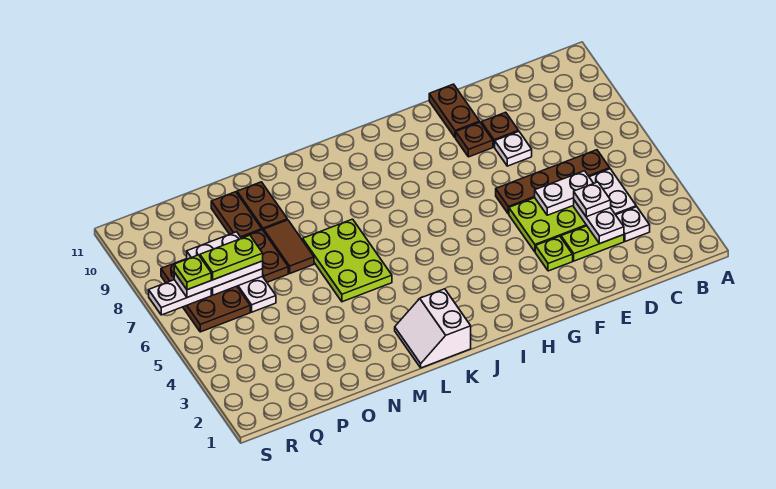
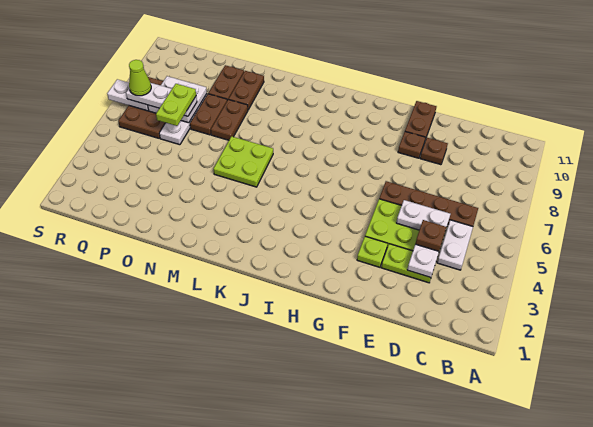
white 1x1 plate [616,207,650,241] -> none
white 1x1 plate [574,182,611,217] -> brown 1x1 plate [415,220,446,251]
white 1x1 plate [495,132,532,166] -> none
white 2x2 slope [395,289,471,368] -> none
lime 2x3 plate [303,219,392,302] -> lime 2x2 plate [213,136,273,187]
brown 1x2 tile [264,220,314,273] -> brown 1x2 plate [211,99,248,140]
lime 1x2 plate [200,235,263,280] -> lime 1x2 plate turned to [156,84,196,126]
lime 1x1 plate [174,255,211,290] -> lime 1x1 cone [129,60,151,96]

